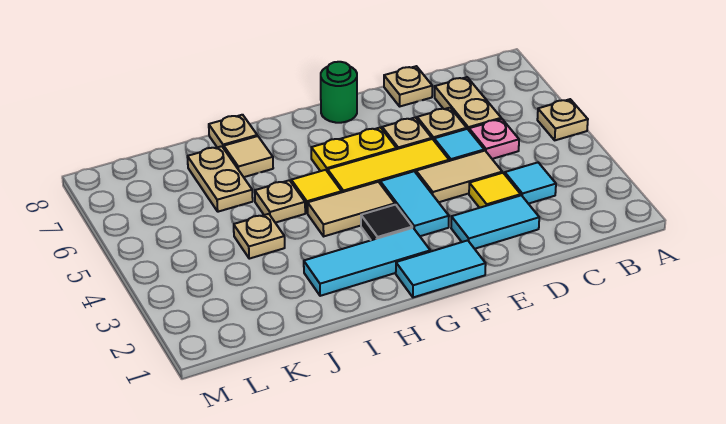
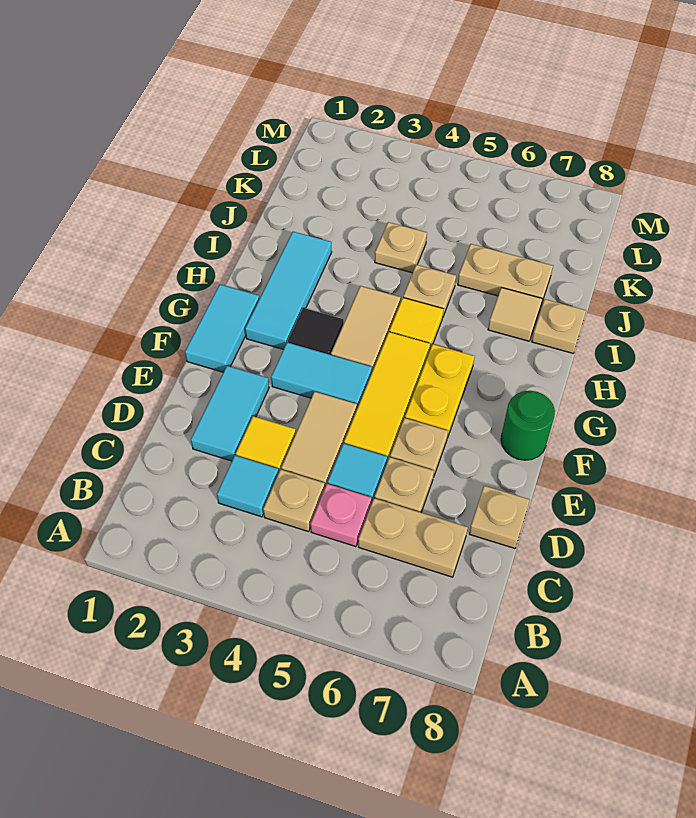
tan 1x1 plate [537,99,588,140] -> tan 1x1 plate moved to [263,470,325,532]

